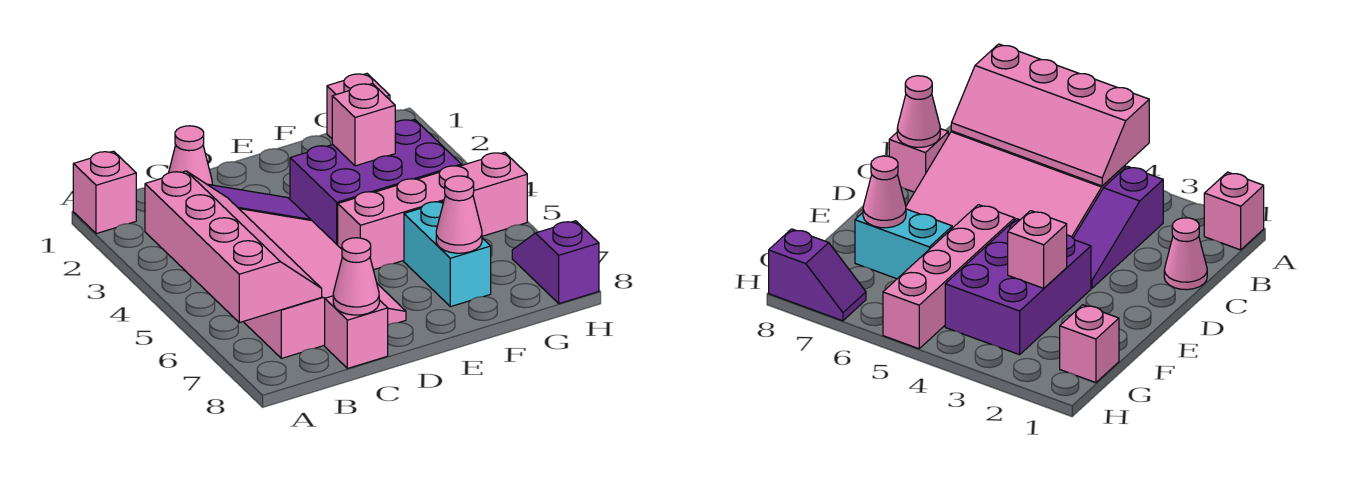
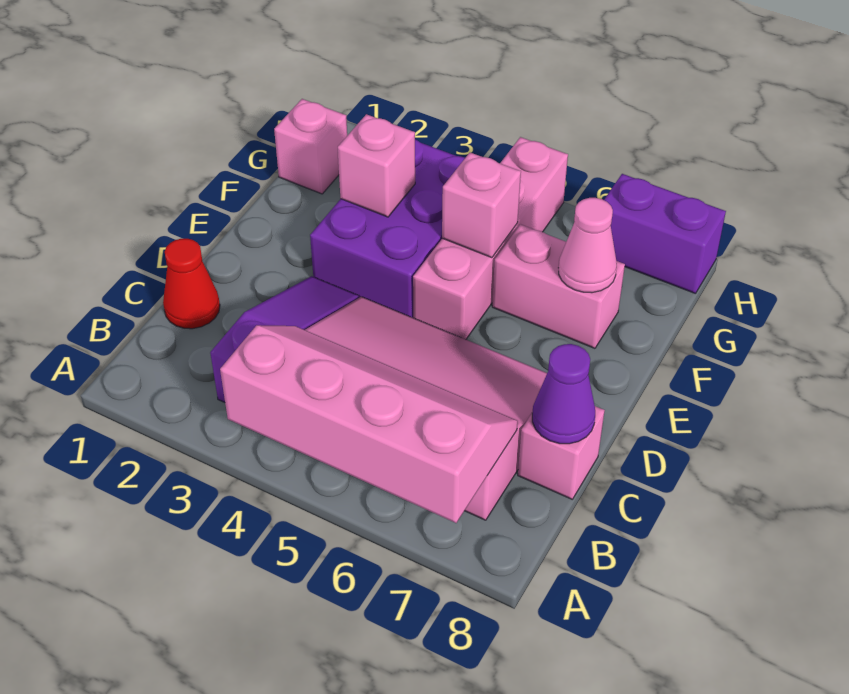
pink 1x1 brick [73,151,136,234] -> pink 1x1 brick moved to [442,153,521,258]
pink 1x1 cone [169,126,212,185] -> red 1x1 cone [163,239,220,329]
pink 1x1 cone [333,238,379,315] -> purple 1x1 cone [532,344,595,444]
cyan 1x2 brick [404,201,491,307] -> pink 1x2 brick [492,224,625,348]
purple 1x2 slope [512,221,599,304] -> purple 1x2 brick [604,174,726,294]

